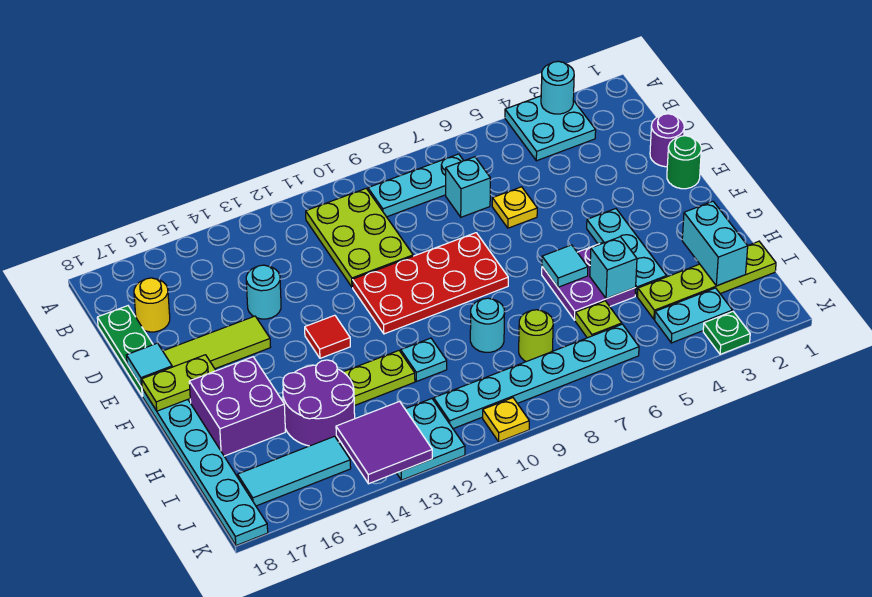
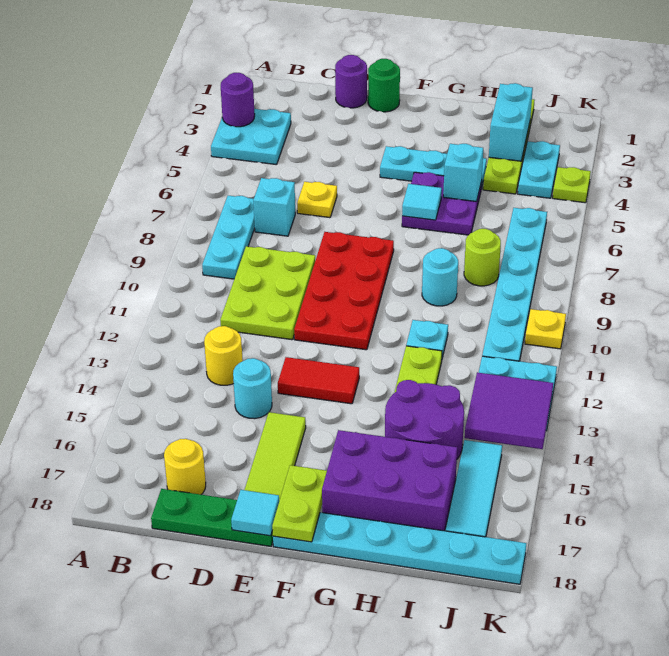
cyan 1x1 round brick [541,61,574,114] -> purple 1x1 round brick [221,73,255,127]
lime 2x3 plate [306,188,413,287] -> lime 2x3 plate turned to [220,246,315,340]
none -> yellow 1x1 round brick [204,326,243,385]
red 1x1 tile [305,315,350,358] -> red 1x2 tile [278,357,359,404]
purple 2x2 brick [189,357,285,456] -> purple 2x3 brick [322,430,457,531]
cyan 1x2 brick [682,201,748,286] -> cyan 1x2 brick turned to [489,83,533,161]
lime 1x1 plate [575,301,622,338] -> lime 1x1 plate moved to [553,167,591,203]
green 1x1 plate [703,311,750,354] -> none

